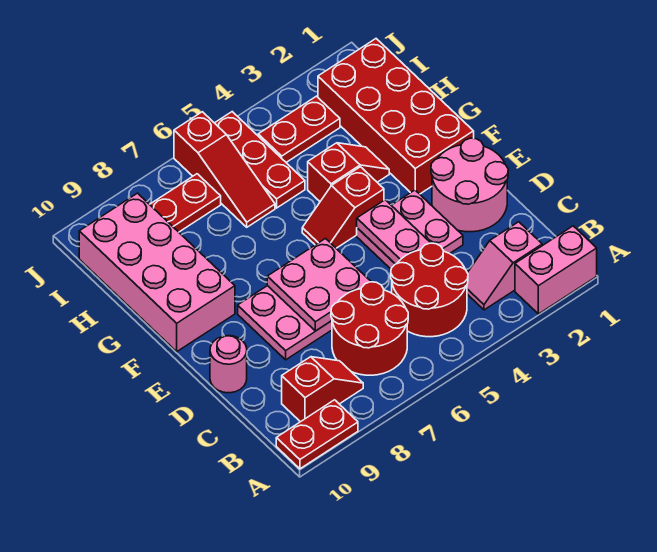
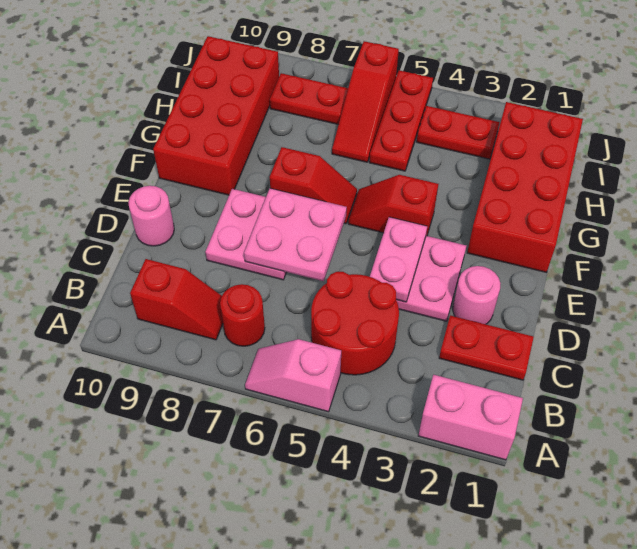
red 1x2 plate [276,400,358,469] -> red 1x2 plate moved to [439,315,534,380]
pink 1x2 slope [467,222,542,310] -> pink 1x2 slope moved to [245,339,341,412]
red 2x2 round brick [331,282,408,375] -> red 1x1 round brick [220,284,265,346]
pink 2x2 round brick [431,138,508,232] -> pink 1x1 round brick [453,266,501,324]
pink 2x4 brick [79,193,235,351] -> red 2x4 brick [153,36,279,195]
red 1x2 slope [308,143,389,201] -> red 1x2 slope moved to [270,147,357,224]

